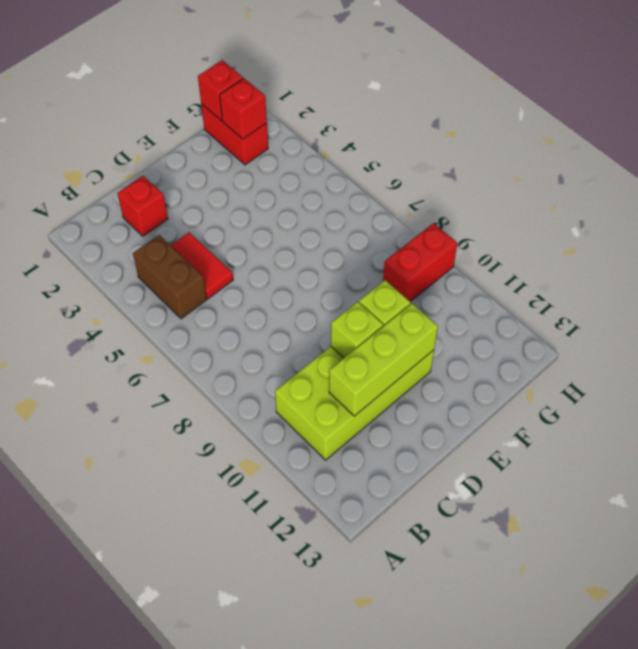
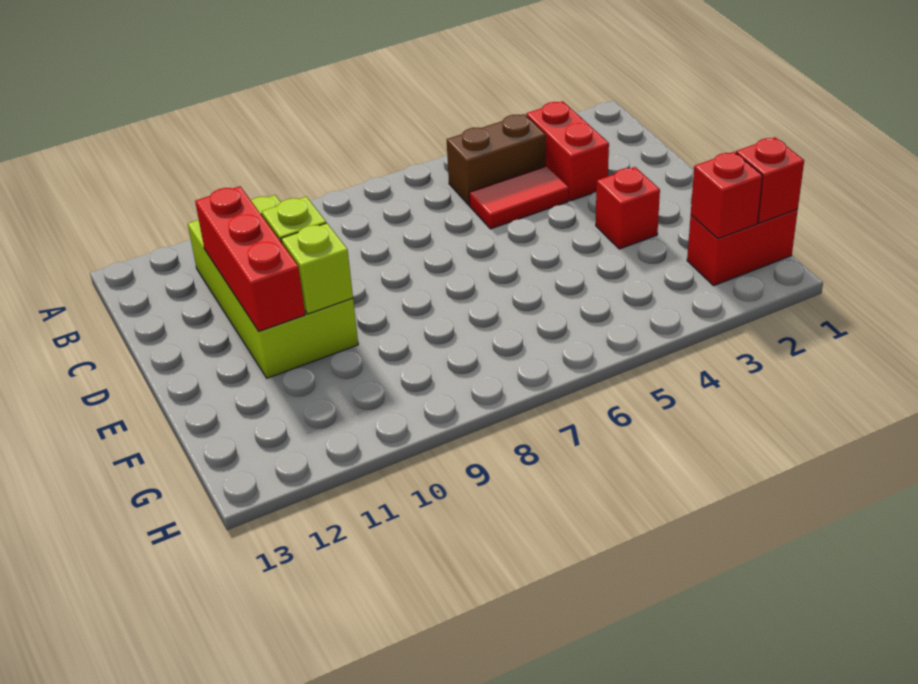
red 1x1 brick [117,176,168,236] -> red 1x1 brick moved to [596,167,660,249]
lime 1x3 brick [329,303,438,416] -> red 1x3 brick [195,186,305,331]
red 1x2 brick [383,223,457,302] -> red 1x2 brick moved to [526,101,609,201]

